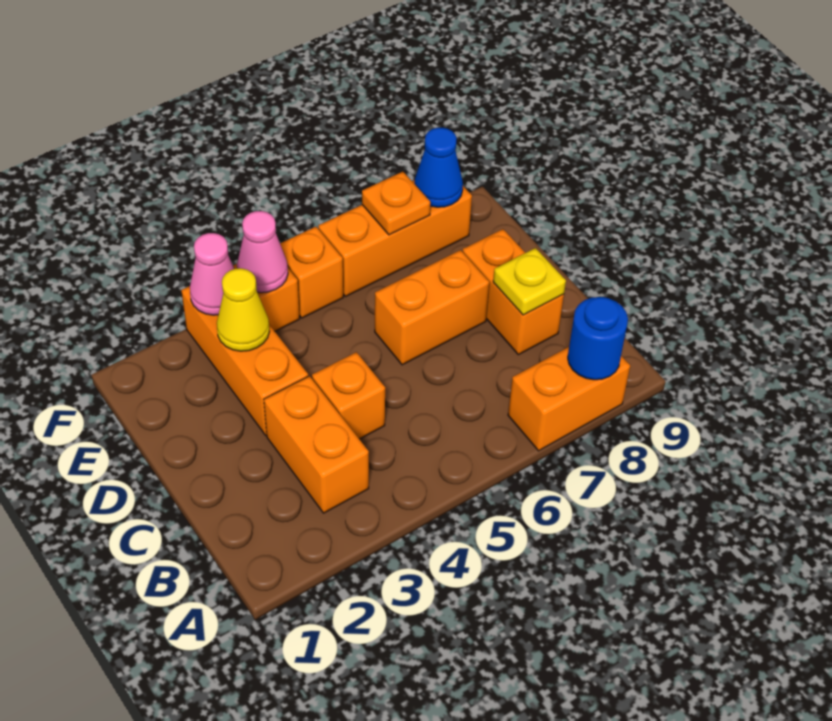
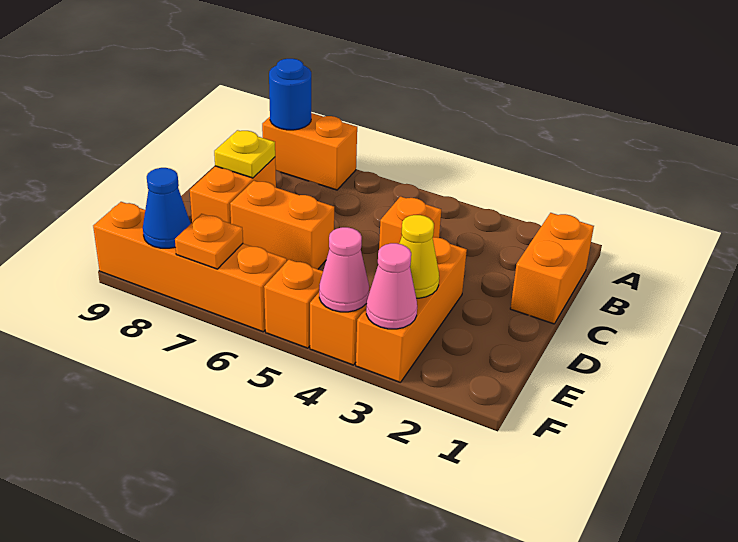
orange 1x2 brick [264,376,369,513] -> orange 1x2 brick moved to [510,213,594,324]
orange 1x3 brick [318,180,472,297] -> orange 1x4 brick [93,202,287,332]

